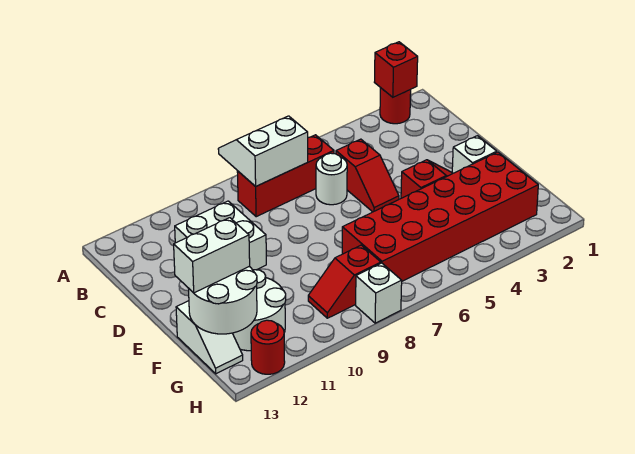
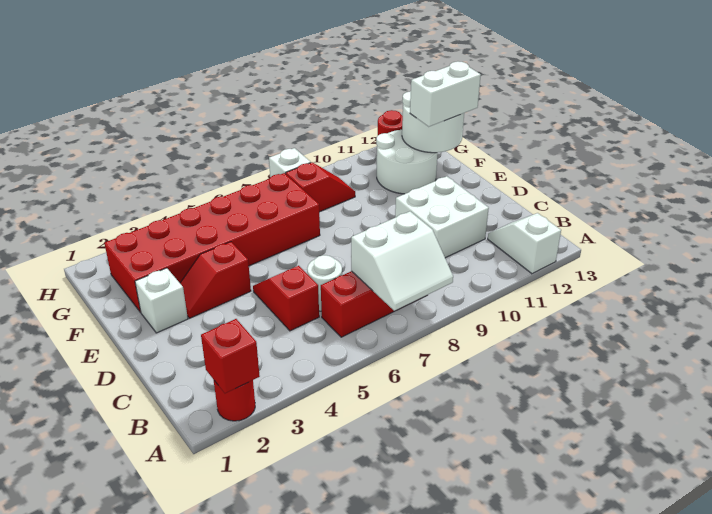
white 1x2 slope [176,301,243,374] -> white 1x2 slope moved to [488,213,561,274]

